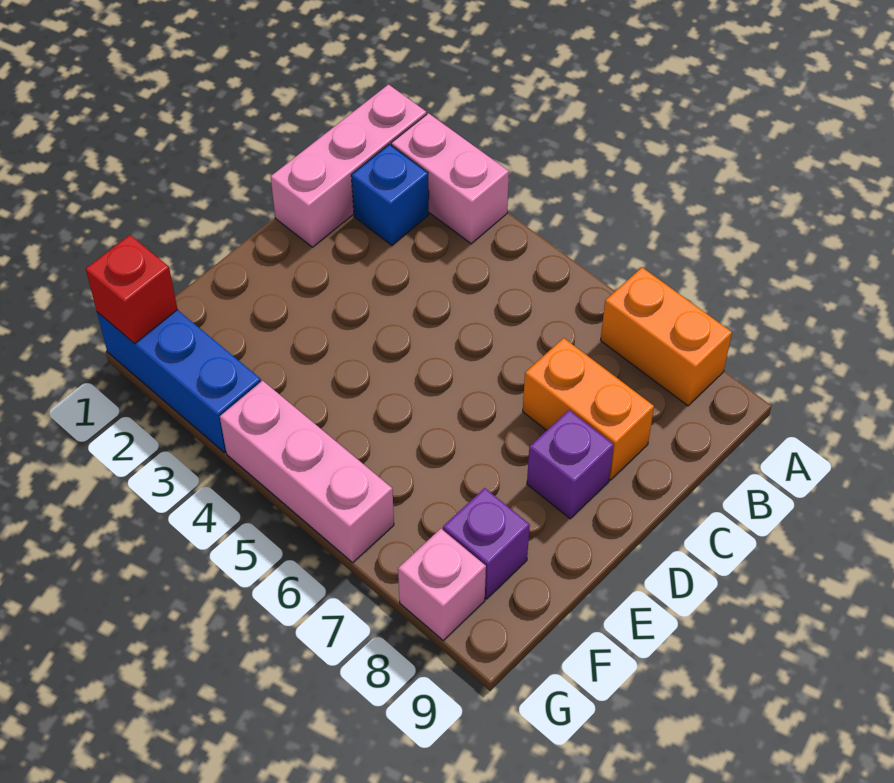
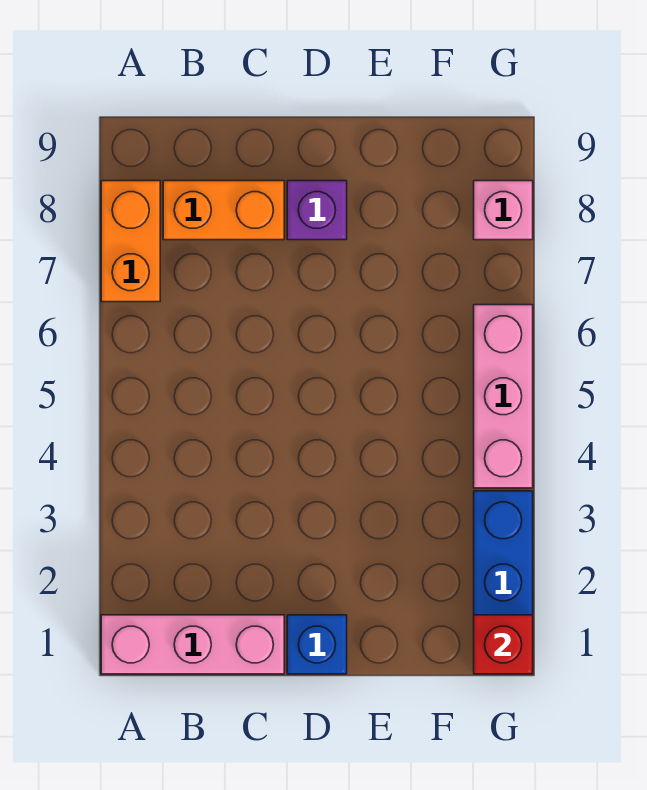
pink 1x2 brick [391,113,509,244] -> none
blue 1x1 brick [351,144,429,245] -> blue 1x1 brick moved to [287,615,347,674]
orange 1x2 brick [523,338,654,480] -> orange 1x2 brick turned to [163,181,284,240]
purple 1x1 brick [443,488,530,599] -> none

